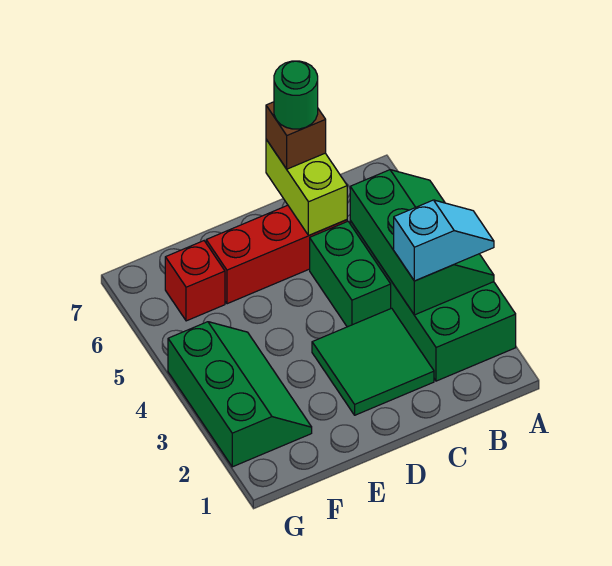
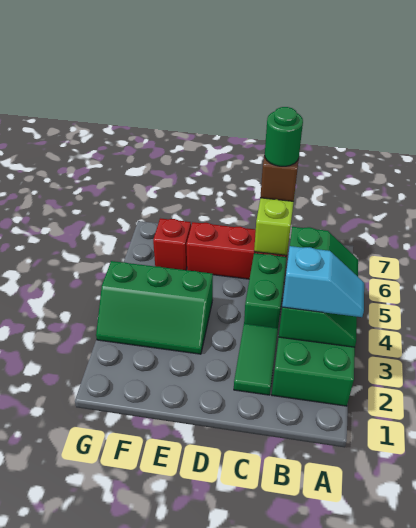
green 2x2 tile [312,308,434,415] -> green 1x2 tile [234,324,278,395]
green 2x3 slope [168,322,312,467] -> green 2x3 slope turned to [96,261,213,354]

